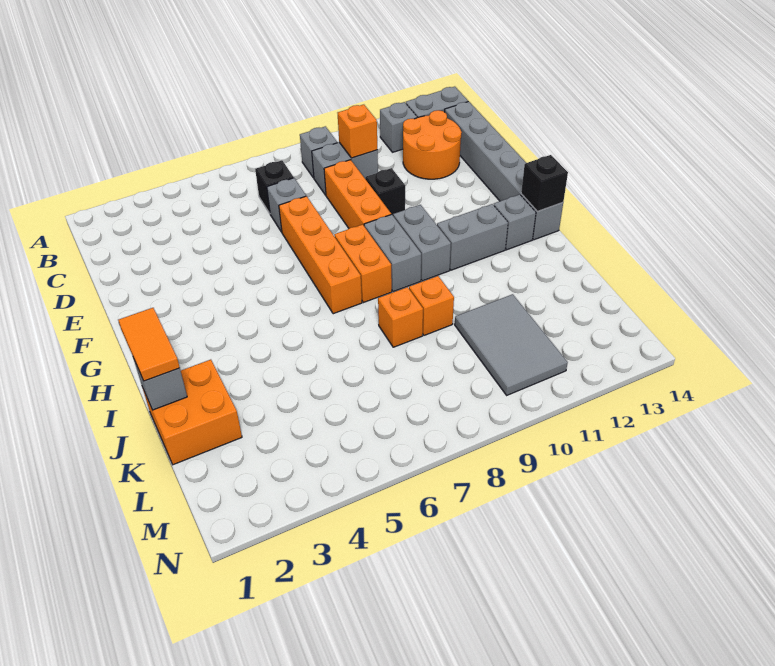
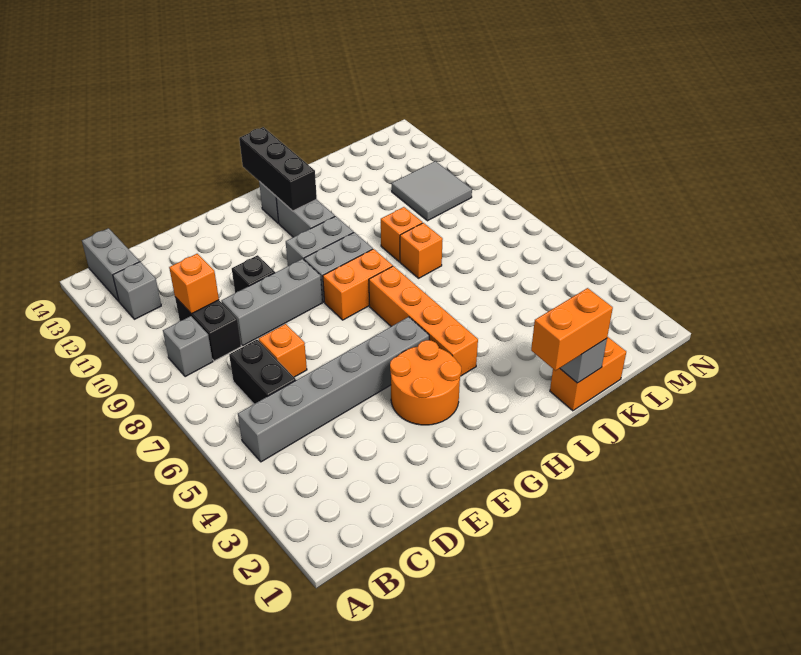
black 1x1 brick [255,160,294,213] -> black 1x2 brick [229,340,296,404]
grey 1x2 brick [312,142,378,195] -> black 1x2 brick [175,297,241,361]
orange 2x2 round brick [403,110,462,179] -> orange 2x2 round brick moved to [390,340,461,425]
grey 1x6 brick [445,101,563,240] -> grey 1x6 brick moved to [238,317,429,462]
grey 1x1 brick [267,178,306,232] -> orange 1x1 brick [259,324,307,377]
orange 1x3 brick [324,160,391,228] -> grey 1x3 brick [221,259,322,345]
orange 1x4 brick [279,196,362,314] -> orange 1x4 brick turned to [369,266,478,376]
black 1x1 brick [521,155,568,211] -> black 1x3 brick [239,127,317,211]
orange 1x2 tile [118,308,180,381] -> orange 1x2 brick [531,288,613,371]
orange 2x2 brick [142,360,242,465] -> orange 1x2 brick [550,337,626,411]
grey 2x3 tile [455,294,568,395] -> grey 2x2 tile [391,161,472,221]

